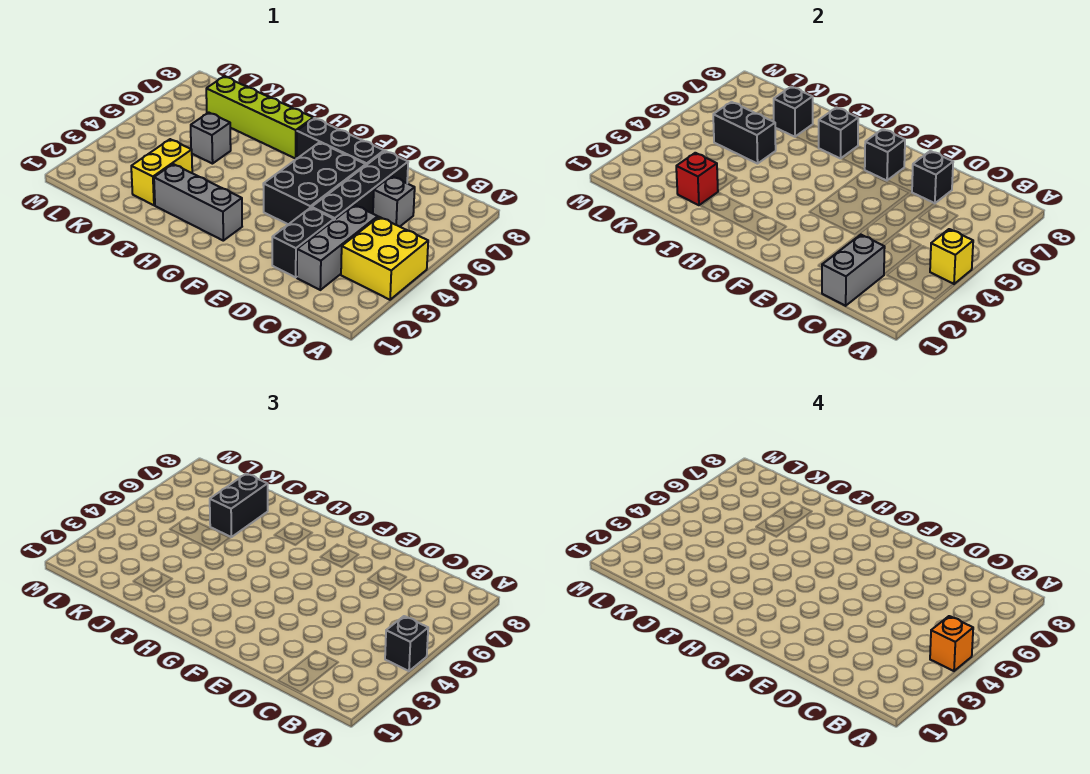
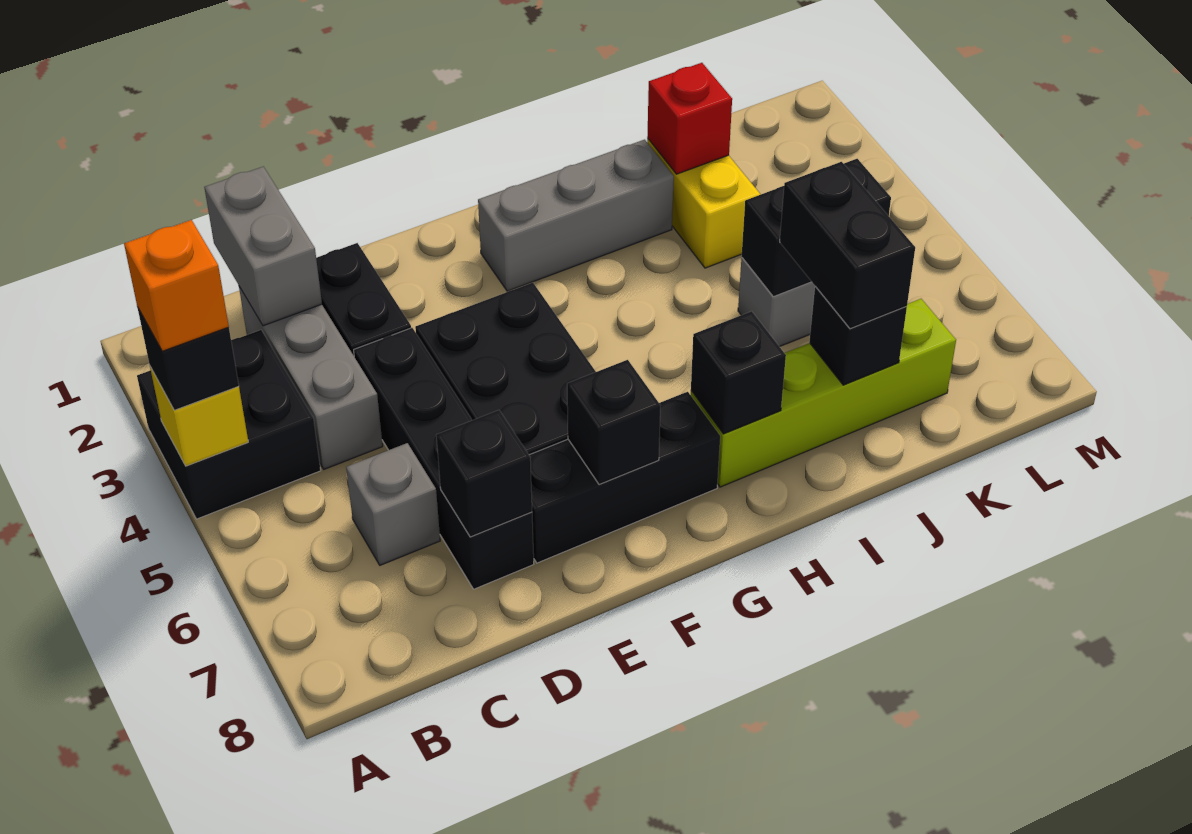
yellow 2x2 brick [341,217,428,300] -> black 2x2 brick [137,330,321,519]

